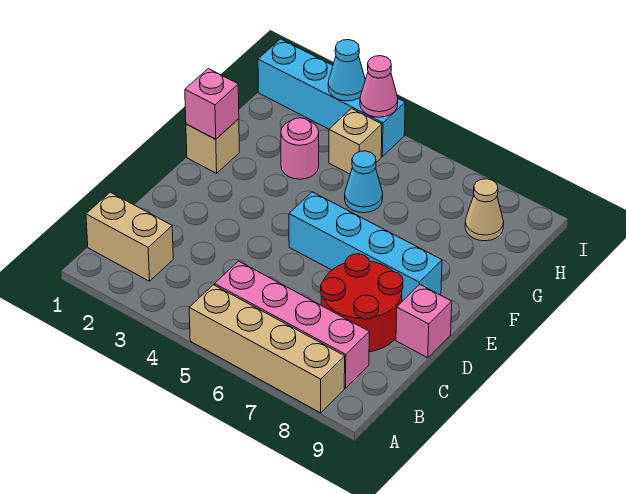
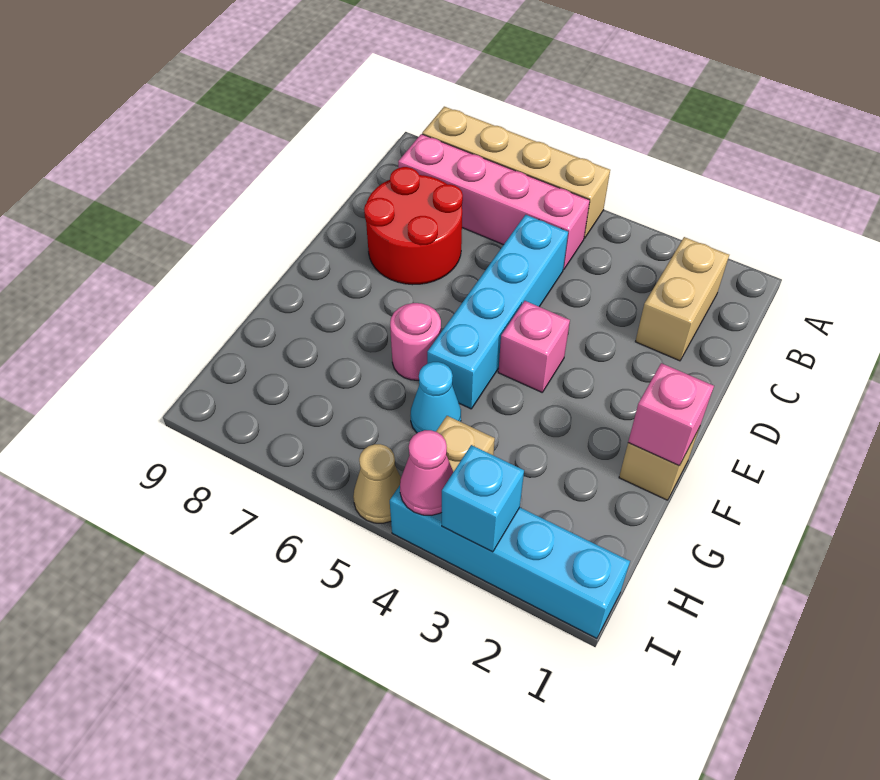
tan 1x2 brick [86,192,173,281] -> tan 1x2 brick turned to [635,237,729,361]
pink 1x1 brick [396,285,452,358] -> pink 1x1 brick moved to [498,301,570,392]
cyan 1x4 brick [289,192,442,301] -> cyan 1x4 brick turned to [427,215,568,409]
pink 1x1 round brick [281,118,319,179] -> pink 1x1 round brick moved to [390,303,441,380]
tan 1x1 cone [465,179,504,241] -> tan 1x1 cone moved to [353,444,401,523]
cyan 1x1 cone [328,40,365,101] -> cyan 1x1 brick [442,445,524,552]

